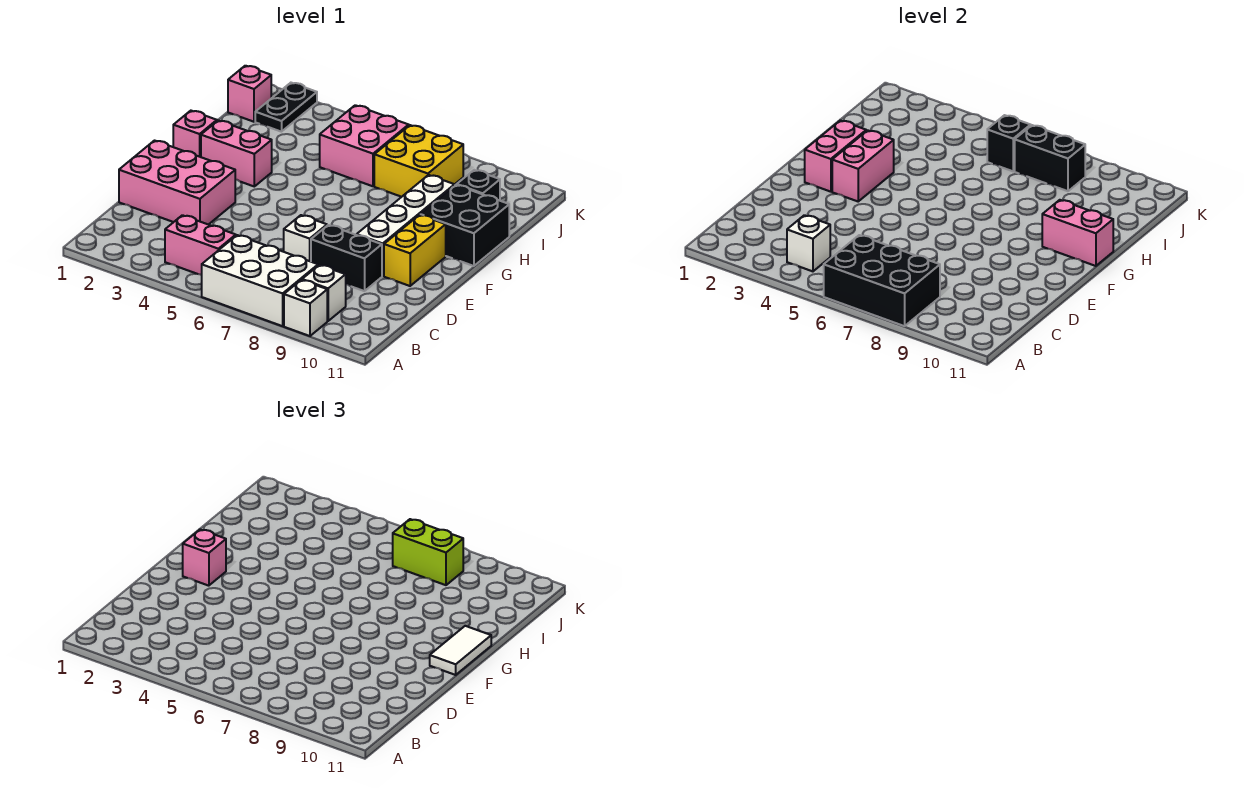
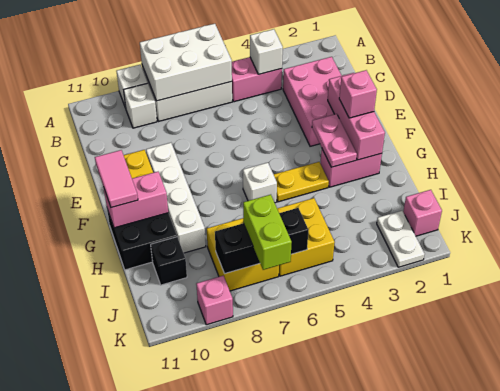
black 2x3 brick [824,235,940,326] -> white 2x3 brick [140,24,232,101]
pink 2x3 brick [119,141,235,225] -> pink 2x3 brick turned to [283,57,342,146]
white 1x1 brick [284,215,327,262] -> white 1x1 brick moved to [243,163,277,203]
black 1x2 brick [311,225,382,291] -> none
pink 1x2 brick [805,120,866,192] -> pink 1x3 brick [328,73,385,160]
pink 1x2 brick [832,130,894,201] -> pink 1x2 plate [312,114,357,167]
white 1x2 tile [430,626,491,675] -> pink 1x2 tile [95,150,138,208]
pink 1x1 brick [173,111,217,157] -> pink 1x1 brick moved to [196,276,233,325]
none -> yellow 1x2 plate [274,162,329,202]
pink 2x2 brick [320,105,409,186] -> yellow 2x2 brick [277,198,335,276]
black 1x2 plate [255,83,317,132] -> white 1x2 plate [377,211,425,267]
lime 1x2 brick [393,519,463,585] -> lime 1x2 brick turned to [243,195,292,270]

